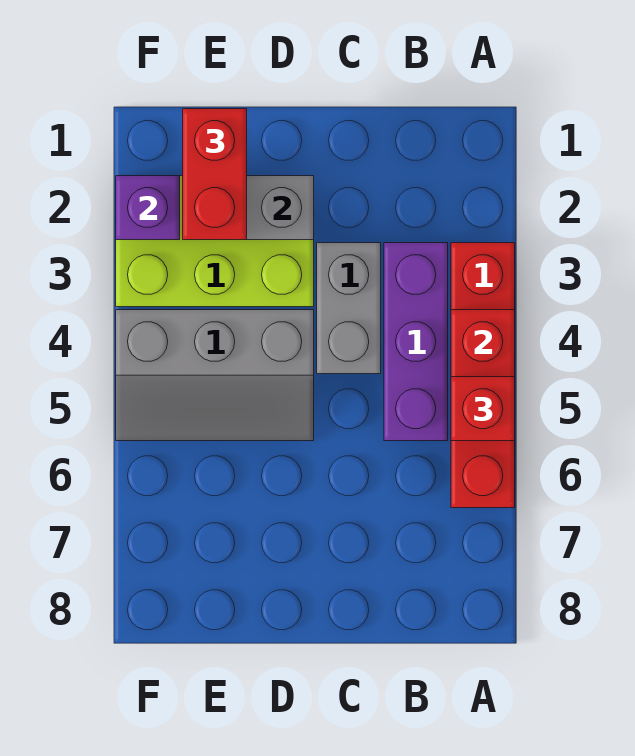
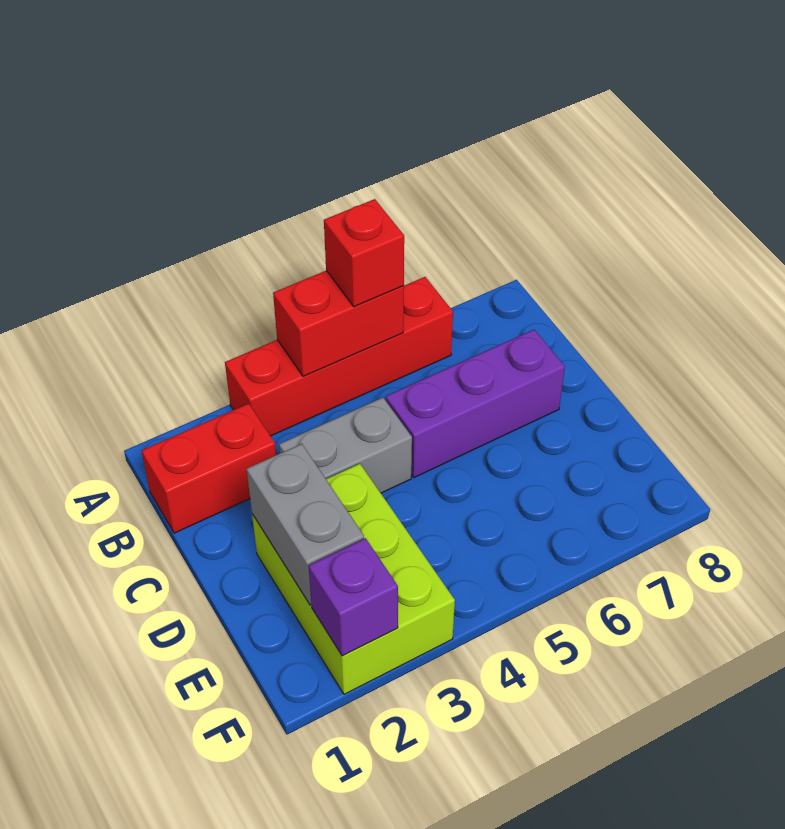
purple 1x3 brick [384,243,448,441] -> purple 1x3 brick moved to [386,330,565,478]
grey 2x3 slope [116,310,314,441] -> none
red 1x2 brick [183,109,247,240] -> red 1x2 brick moved to [142,403,276,533]

